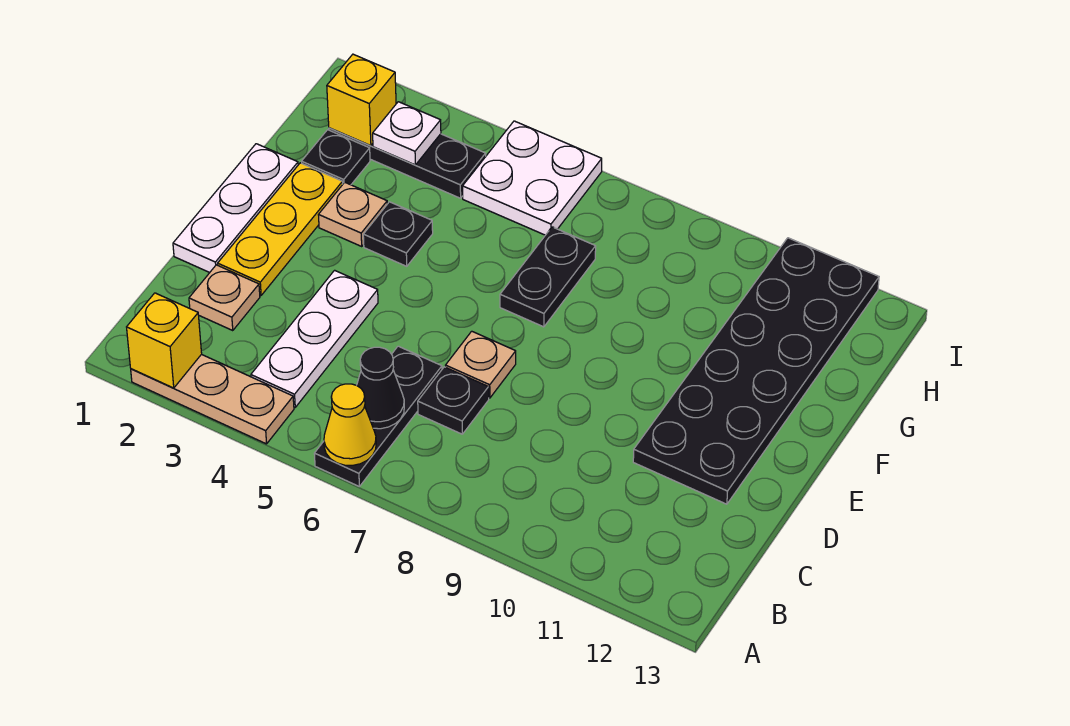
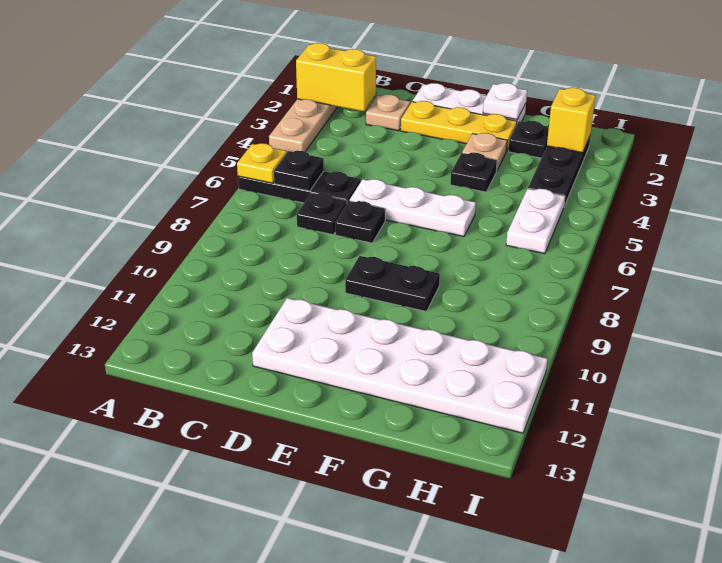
yellow 1x1 brick [127,293,202,388] -> yellow 1x2 brick [296,43,376,111]
yellow 1x1 cone [324,384,376,465] -> yellow 1x1 plate [237,143,287,183]
white 1x3 plate [251,270,378,407] -> white 1x3 plate moved to [350,179,476,237]
black 1x1 cone [357,347,404,429] -> black 1x1 plate [274,151,324,191]
tan 1x1 plate [446,331,516,398] -> black 1x1 plate [335,201,385,243]
black 2x6 plate [633,238,879,504] -> white 2x6 plate [252,298,547,433]
black 1x2 plate [500,227,596,327] -> black 1x2 plate moved to [345,256,440,311]
white 1x1 plate [373,102,441,165] -> white 1x1 plate moved to [483,83,527,120]
white 2x2 plate [463,121,602,235] -> white 1x2 plate [506,189,565,254]

